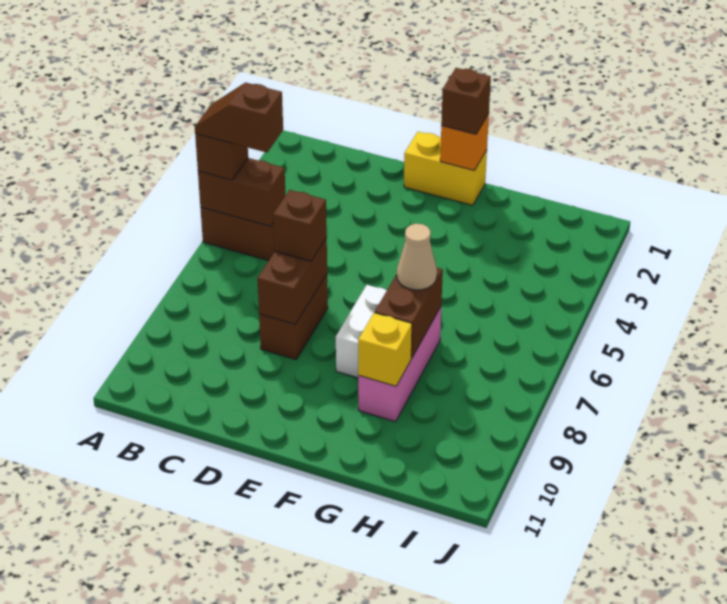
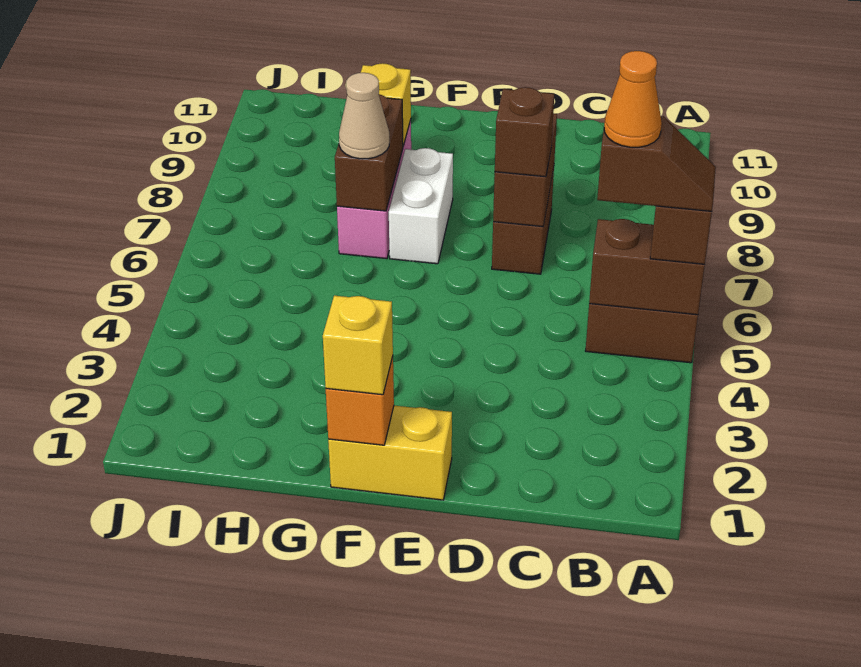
none -> orange 1x1 cone [604,51,662,147]
brown 1x1 brick [441,68,491,134] -> yellow 1x1 brick [323,296,393,395]

